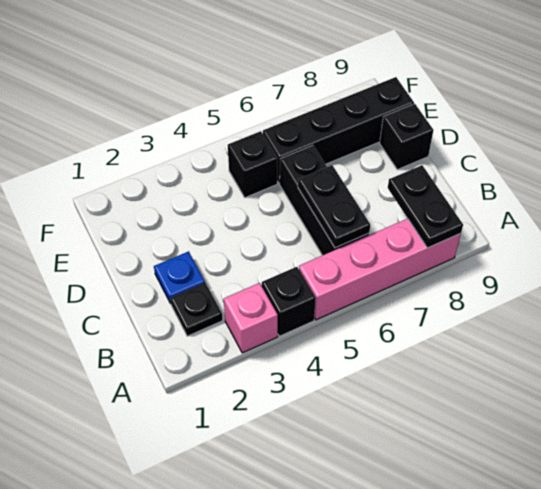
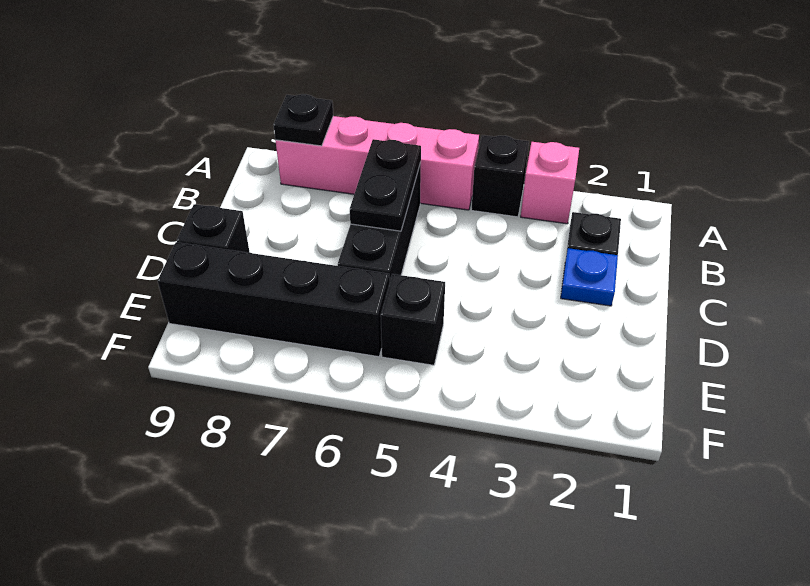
black 1x2 plate [388,165,463,248] -> black 1x1 plate [274,94,333,146]

